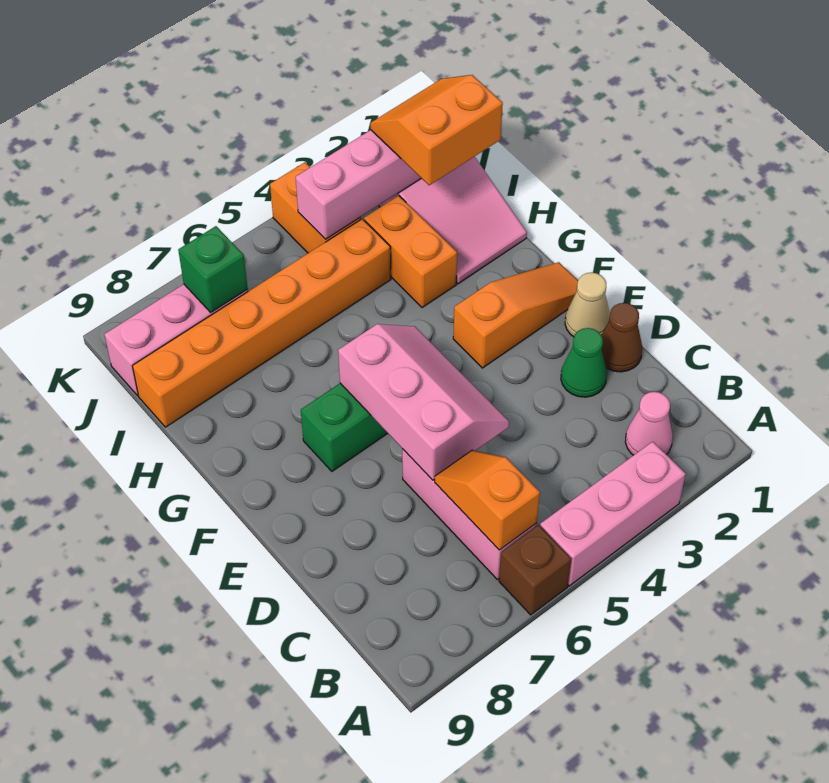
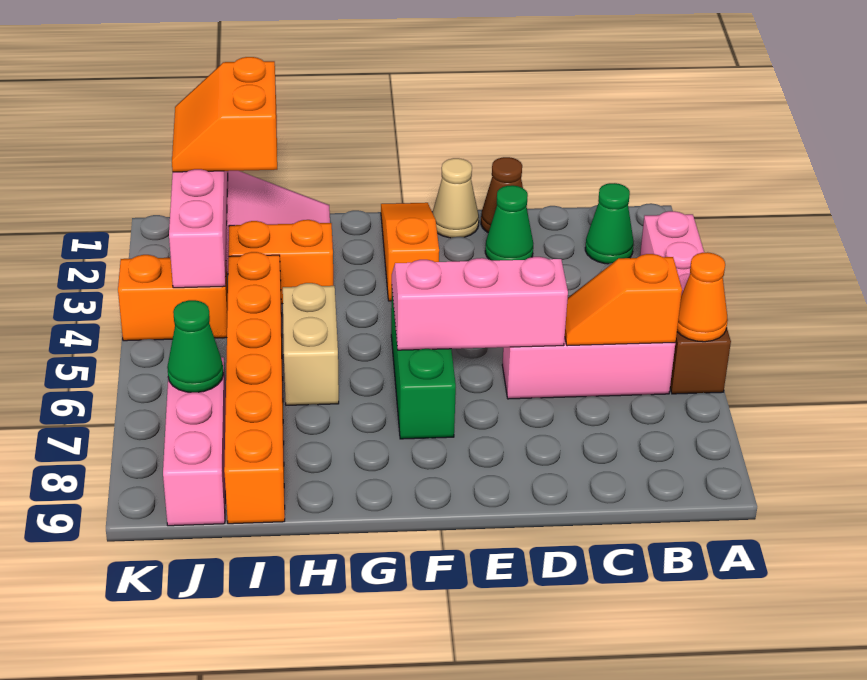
none -> orange 1x1 cone [677,252,728,342]
pink 1x1 cone [625,392,673,455] -> green 1x1 cone [585,183,634,264]
none -> tan 1x2 brick [283,283,339,405]
green 1x1 brick [178,226,248,312] -> green 1x1 cone [167,300,223,392]

